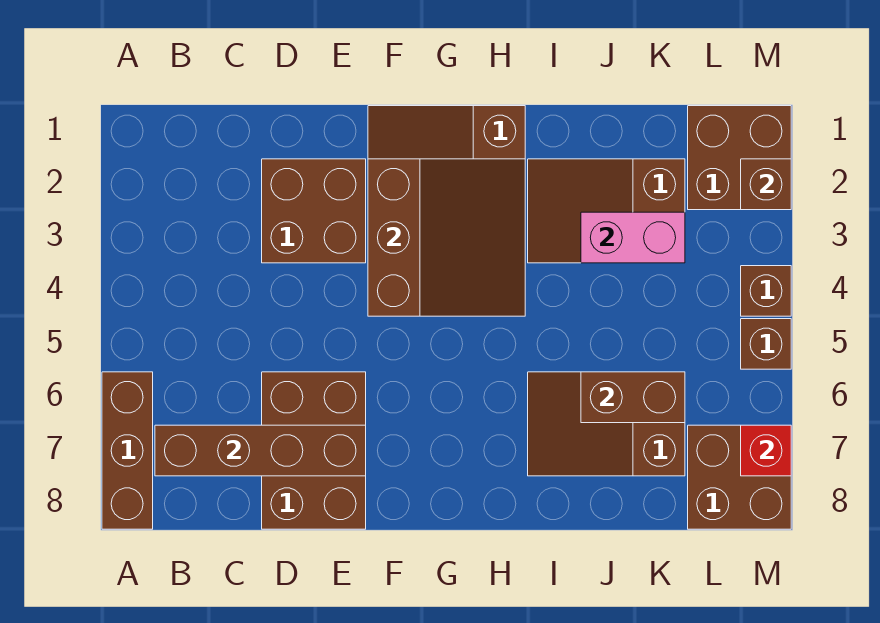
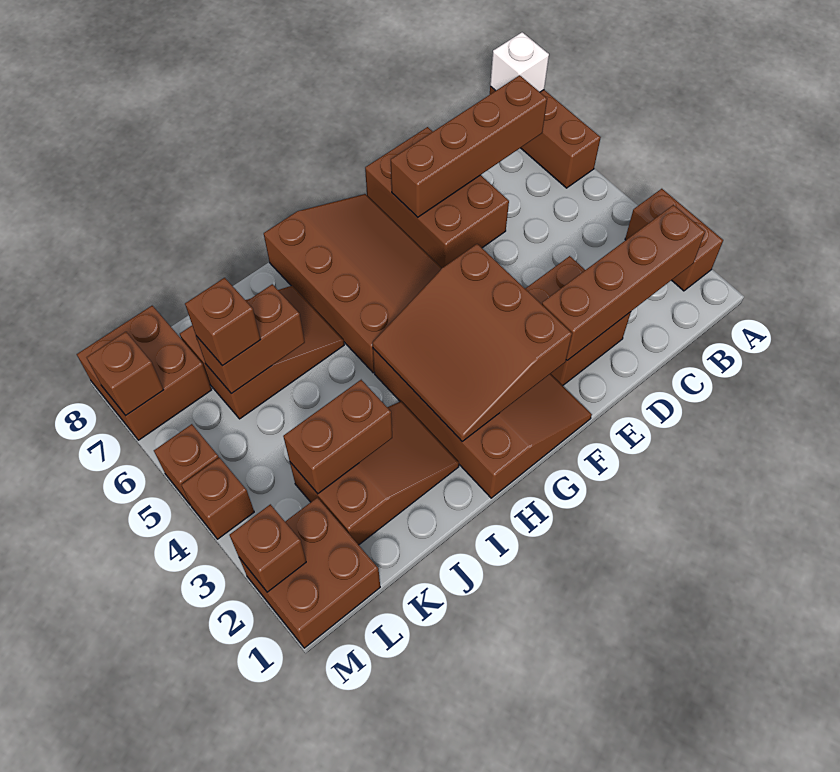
none -> brown 1x2 brick [625,189,723,291]
none -> white 1x1 brick [490,32,549,92]
none -> brown 1x4 brick [542,205,705,360]
none -> brown 3x4 slope [264,194,442,373]
pink 1x2 brick [581,212,685,263] -> brown 1x2 brick [283,380,392,494]
none -> brown 1x1 brick [185,278,260,366]
red 1x1 brick [741,425,791,476] -> brown 1x1 brick [87,332,163,415]

